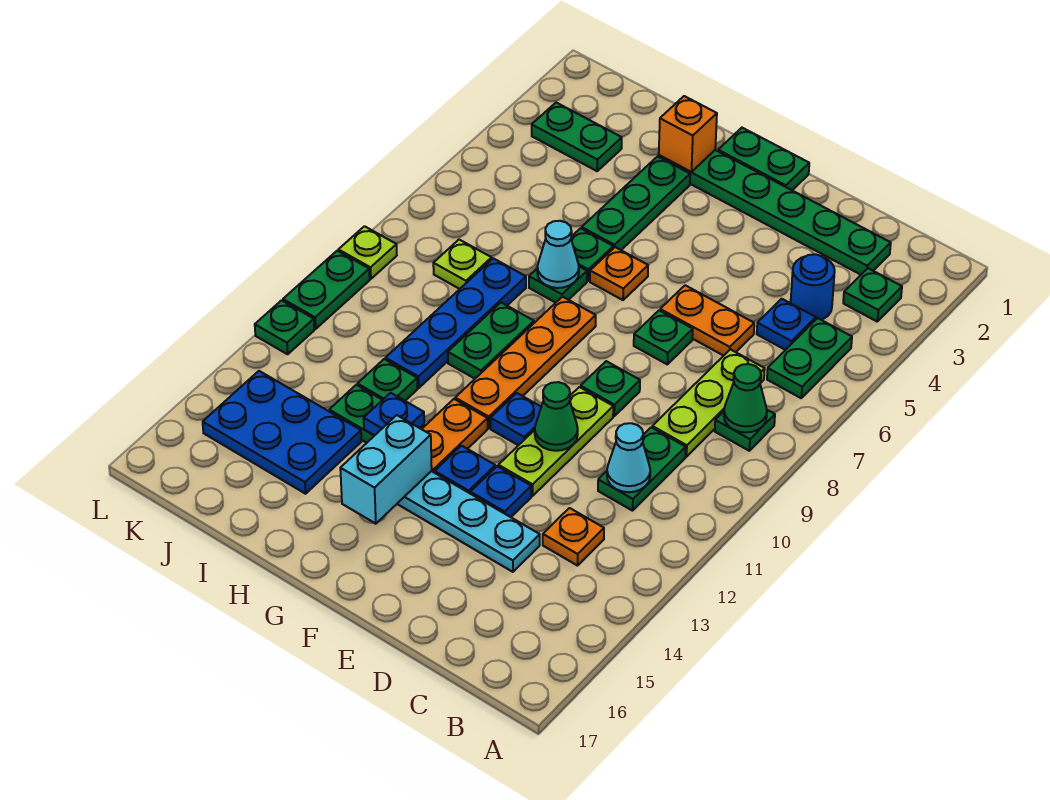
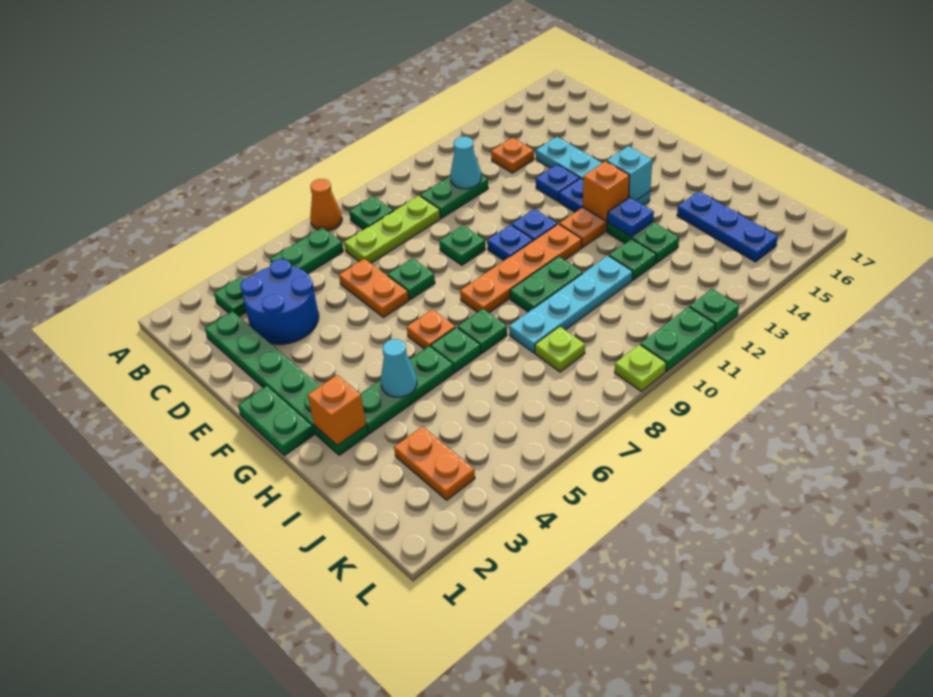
none -> orange 1x1 cone [310,179,342,231]
green 1x1 cone [724,364,767,433] -> none
blue 1x1 round brick [791,254,835,320] -> blue 2x2 round brick [240,259,319,344]
blue 1x1 plate [757,299,816,350] -> blue 1x1 plate moved to [487,225,533,261]
lime 1x3 plate [498,387,613,496] -> none
green 1x1 cone [535,382,578,451] -> none
none -> orange 1x1 brick [583,161,630,221]
cyan 1x2 brick [340,415,432,524] -> cyan 1x1 brick [607,146,652,201]
cyan 1x1 cone [537,221,579,288] -> cyan 1x1 cone moved to [381,339,417,397]
blue 1x4 plate [385,258,526,388] -> cyan 1x4 plate [509,256,633,353]
blue 2x3 plate [203,371,361,494] -> blue 1x3 plate [677,191,778,262]
green 1x2 plate [532,103,622,171] -> orange 1x2 plate [394,426,475,500]

